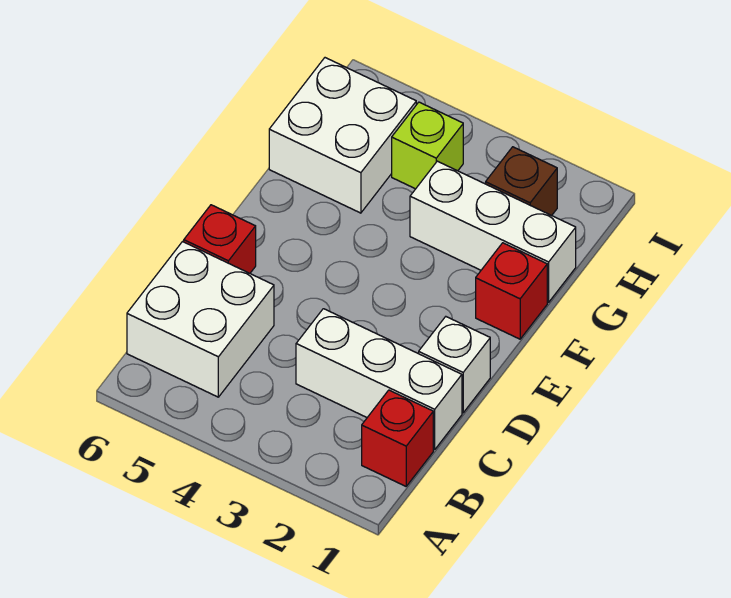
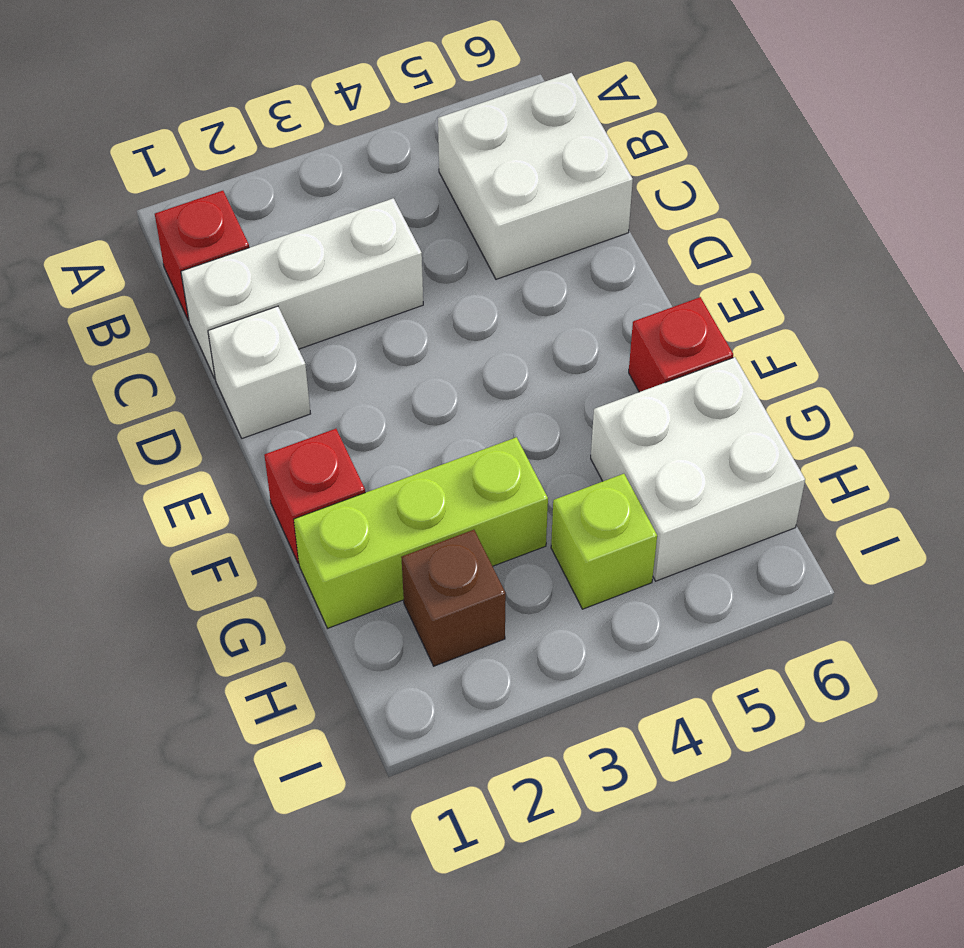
red 1x1 brick [184,205,256,273] -> red 1x1 brick moved to [629,297,733,392]
white 1x3 brick [410,161,576,302] -> lime 1x3 brick [294,437,548,628]

